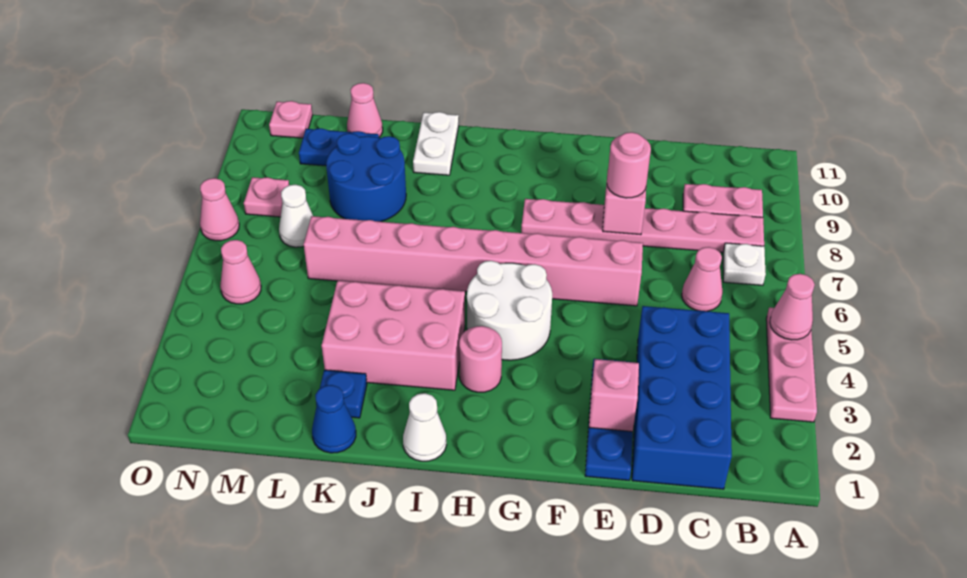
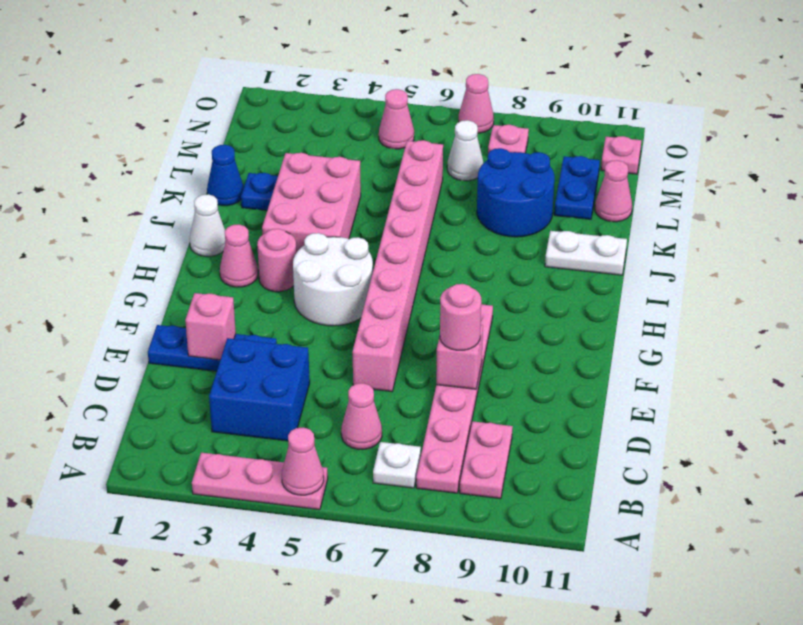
blue 2x4 brick [632,306,732,489] -> blue 2x2 brick [209,338,310,441]
none -> pink 1x1 cone [220,224,258,287]

